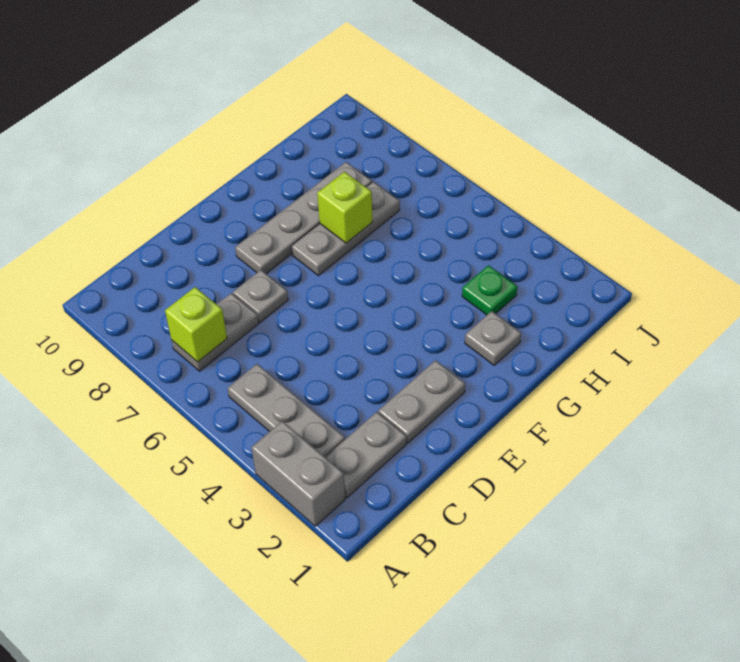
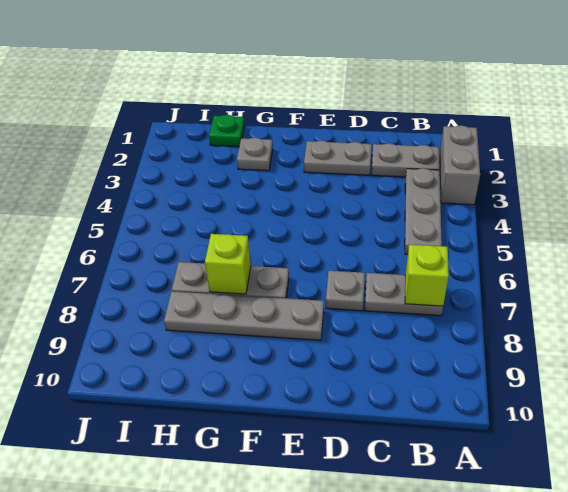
green 1x1 plate [462,265,517,315] -> green 1x1 plate moved to [209,115,245,147]

